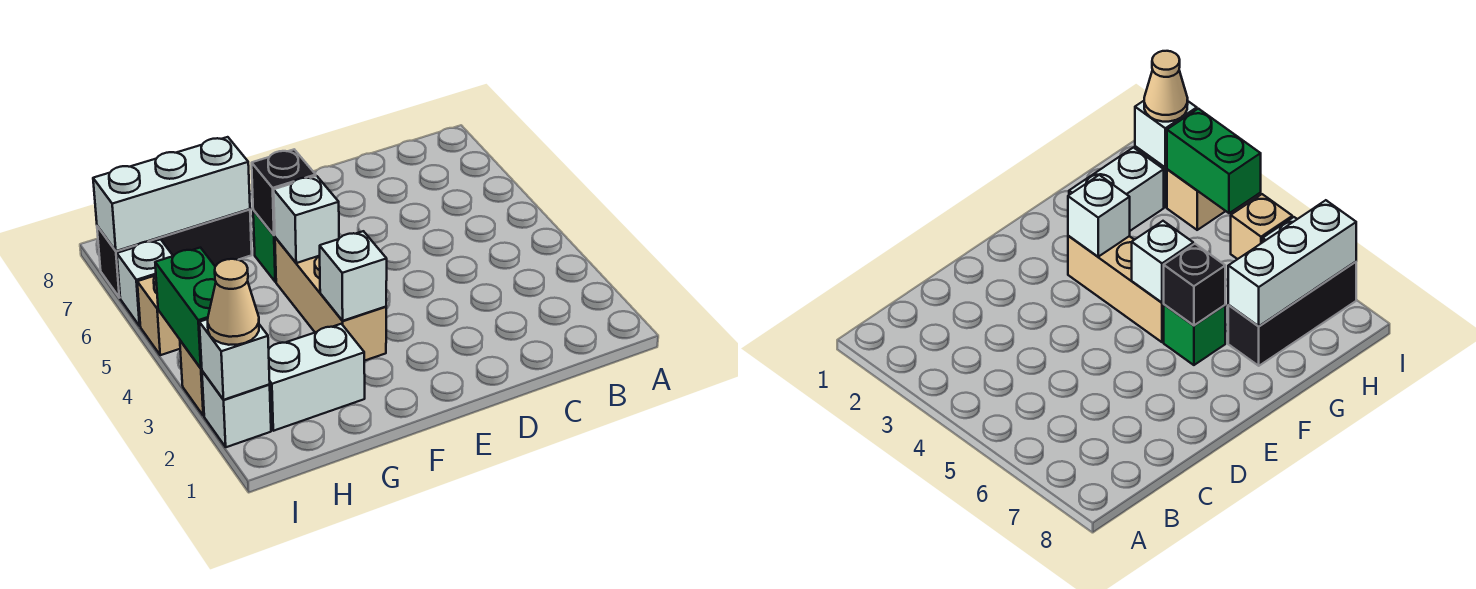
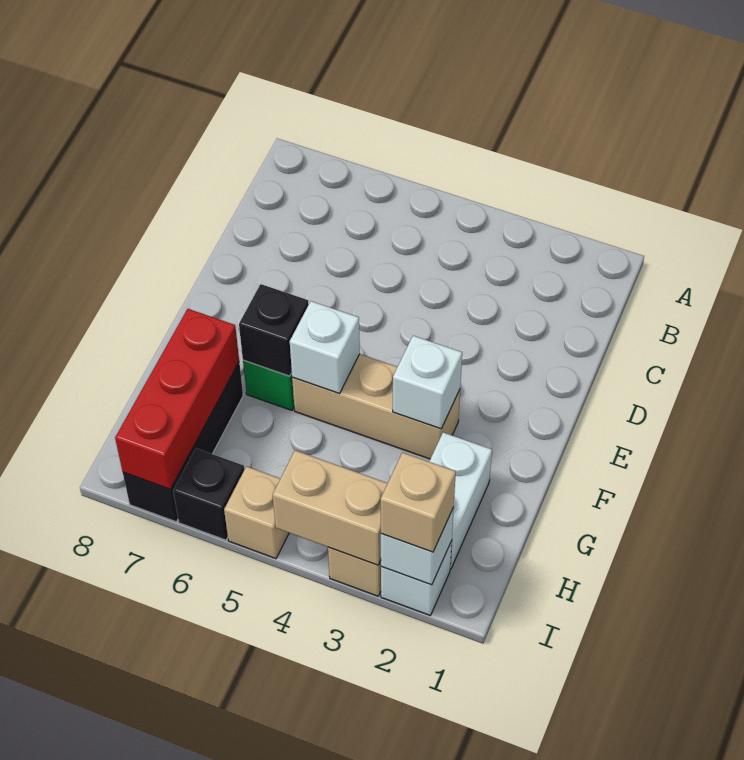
white 1x3 brick [93,137,250,251] -> red 1x3 brick [115,309,239,489]
tan 1x1 cone [208,259,259,345] -> tan 1x1 brick [381,453,456,552]
green 1x2 brick [155,248,216,368] -> tan 1x2 brick [273,450,388,565]
white 1x1 brick [117,239,173,326] -> black 1x1 brick [173,448,244,540]

